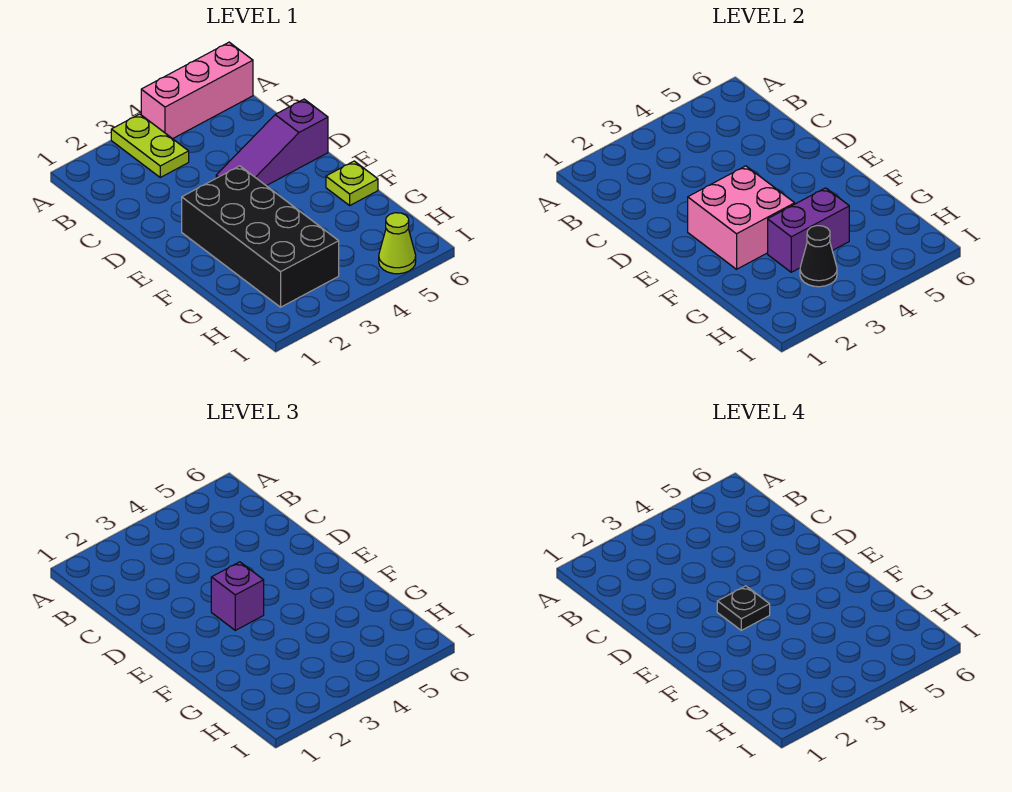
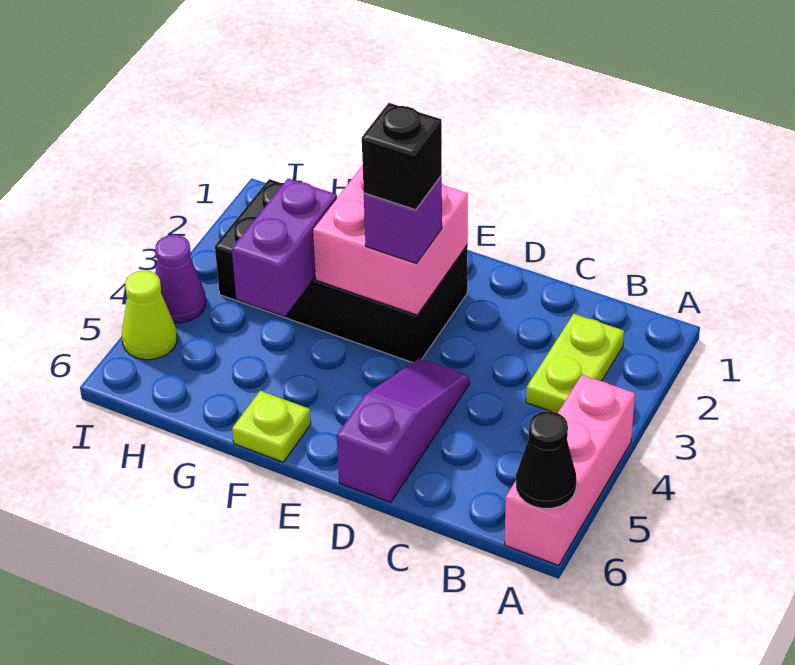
lime 1x2 plate [111,114,189,177] -> lime 1x2 plate turned to [526,314,624,413]
black 1x1 plate [717,586,770,630] -> black 1x1 brick [362,103,442,210]
black 1x1 cone [800,226,837,287] -> black 1x1 cone moved to [516,411,576,508]
none -> purple 1x1 cone [155,235,206,323]

